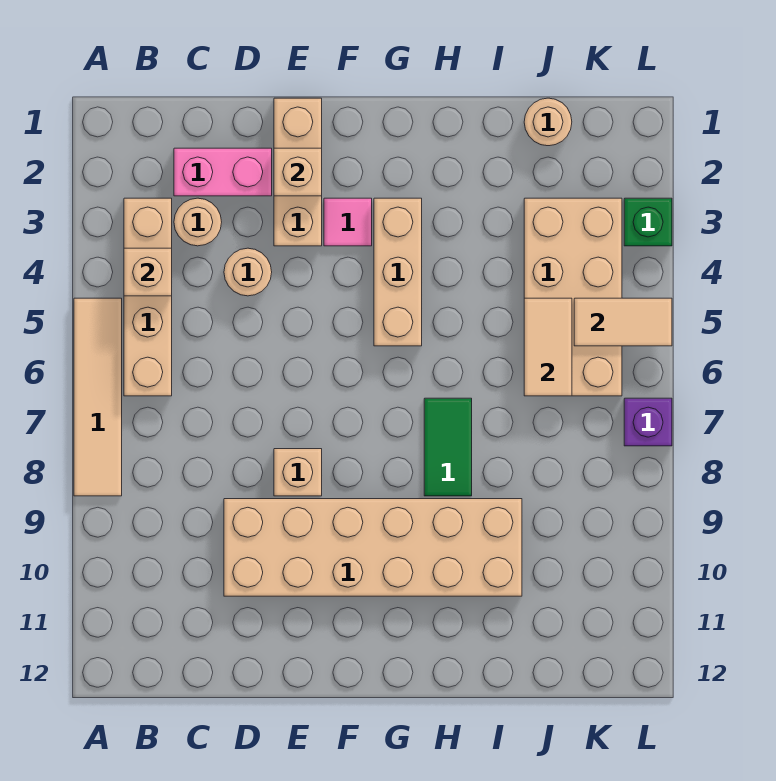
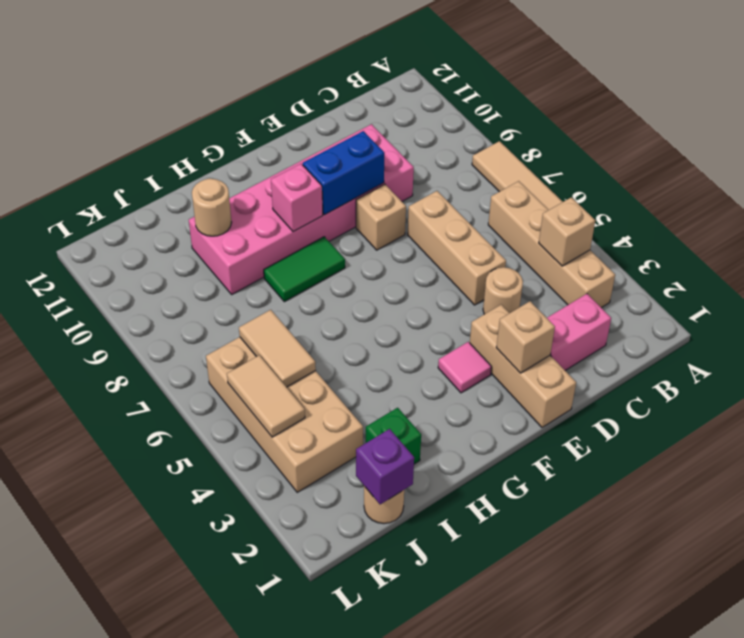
tan 1x1 round brick [174,198,222,246] -> tan 1x1 round brick moved to [192,178,232,236]
tan 2x6 brick [224,499,522,596] -> pink 2x6 brick [189,124,414,294]
none -> blue 1x2 brick [303,131,384,215]
tan 1x3 brick [374,198,422,346] -> tan 1x3 brick moved to [408,191,506,305]
none -> pink 1x1 brick [271,164,323,232]
green 1x2 tile [424,398,472,496] -> green 1x2 tile turned to [264,237,345,302]
tan 1x2 tile [574,298,672,346] -> tan 1x2 tile turned to [227,355,305,437]
green 1x1 brick [624,198,672,246] -> green 1x1 brick moved to [366,408,421,464]
purple 1x1 brick [624,398,672,446] -> purple 1x1 brick moved to [356,429,414,504]

